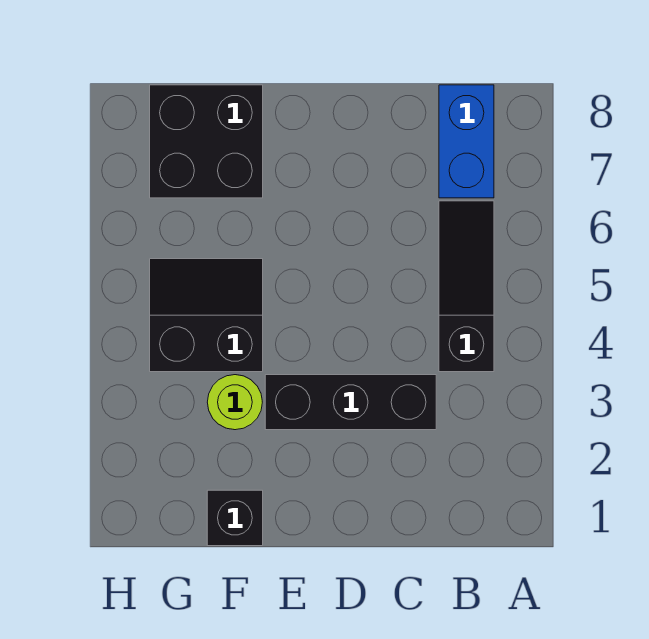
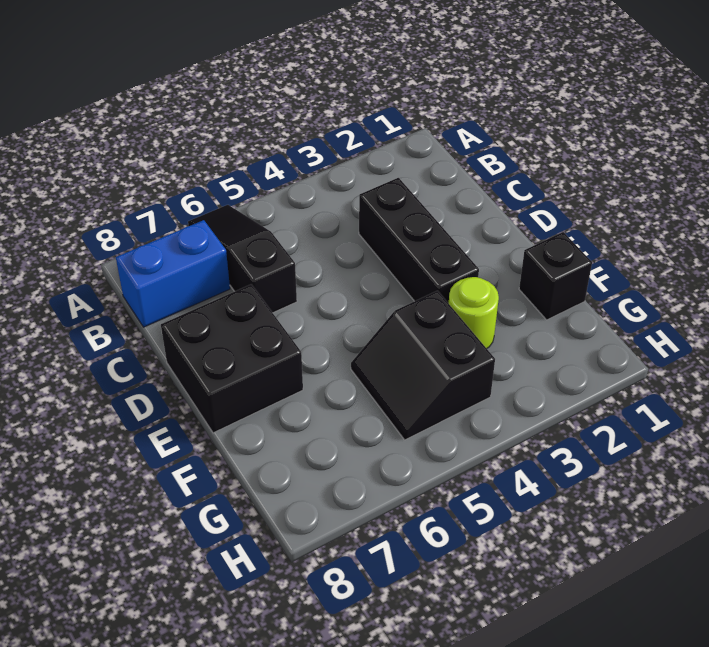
black 1x3 slope [439,201,494,372] -> black 1x3 slope turned to [188,205,297,313]
black 2x2 brick [150,85,263,198] -> black 2x2 brick moved to [161,284,303,433]

